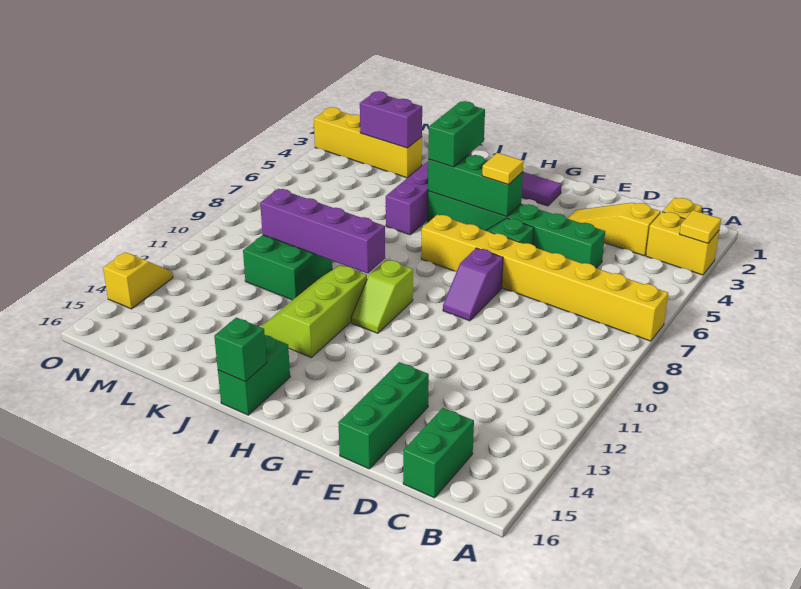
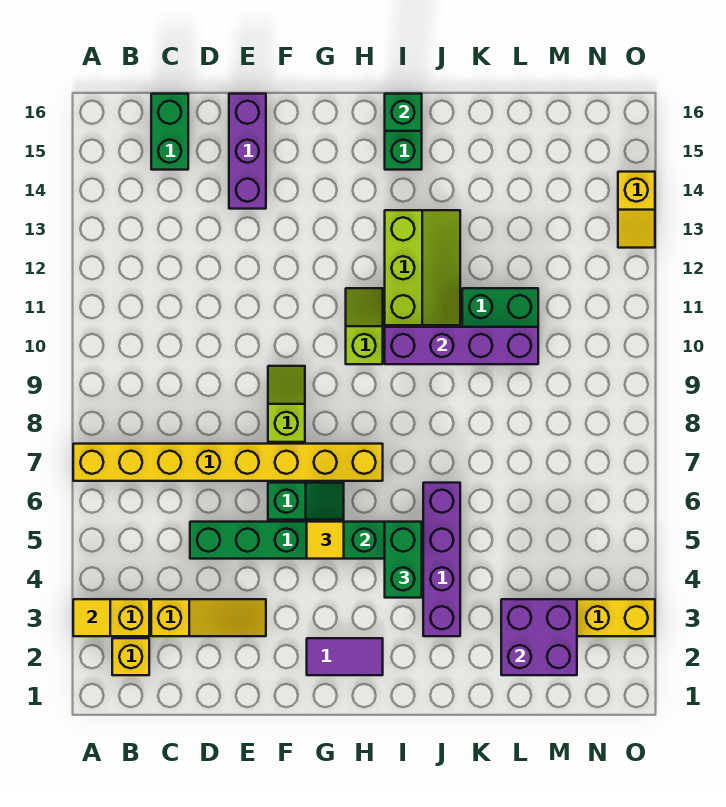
green 1x3 brick [338,362,429,469] -> purple 1x3 brick [229,94,266,209]
purple 1x2 slope [443,248,503,321] -> lime 1x2 slope [268,366,305,442]
purple 1x2 brick [360,91,422,148] -> purple 2x2 brick [501,599,577,675]

